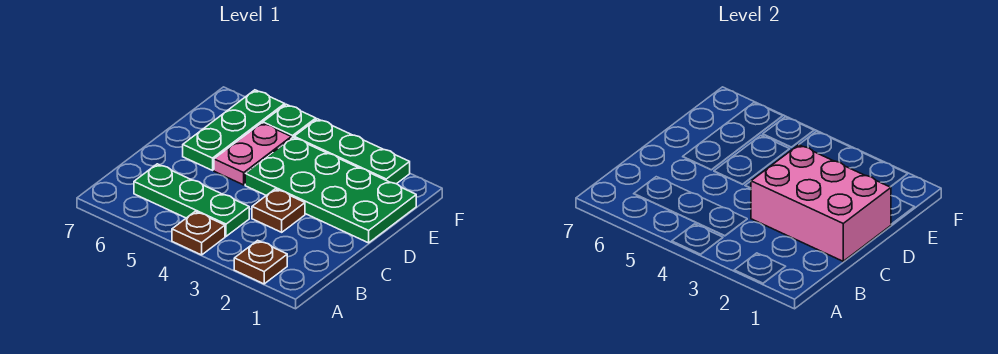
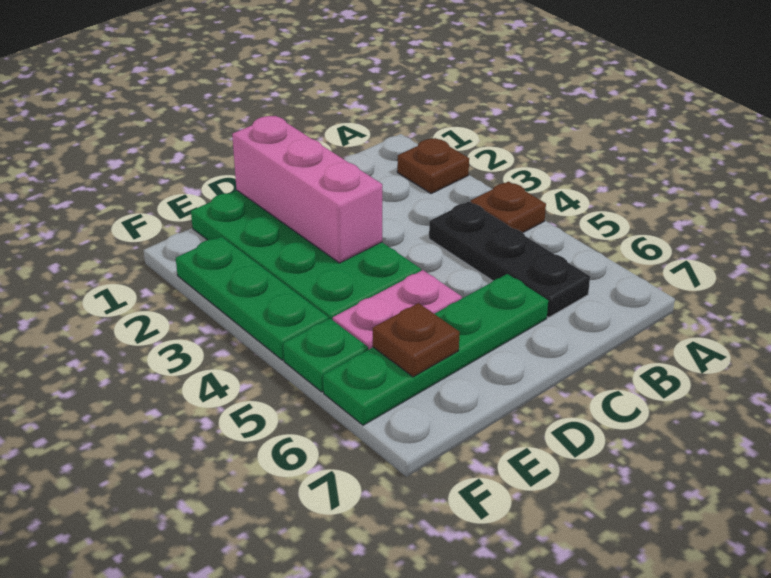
green 1x3 plate [134,164,249,236] -> black 1x3 plate [429,201,590,317]
pink 2x3 brick [751,145,891,261] -> pink 1x3 brick [232,116,382,263]
brown 1x1 plate [252,189,305,232] -> brown 1x1 plate moved to [373,303,459,377]
green 1x3 plate [183,90,285,170] -> green 1x4 plate [323,274,548,425]

